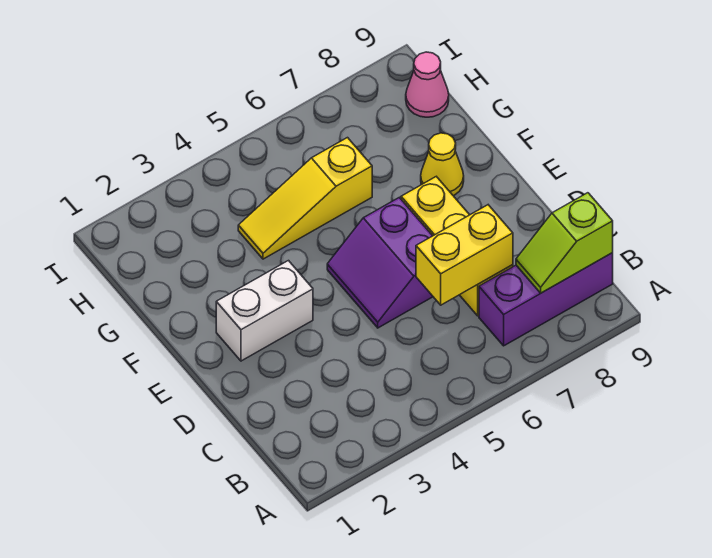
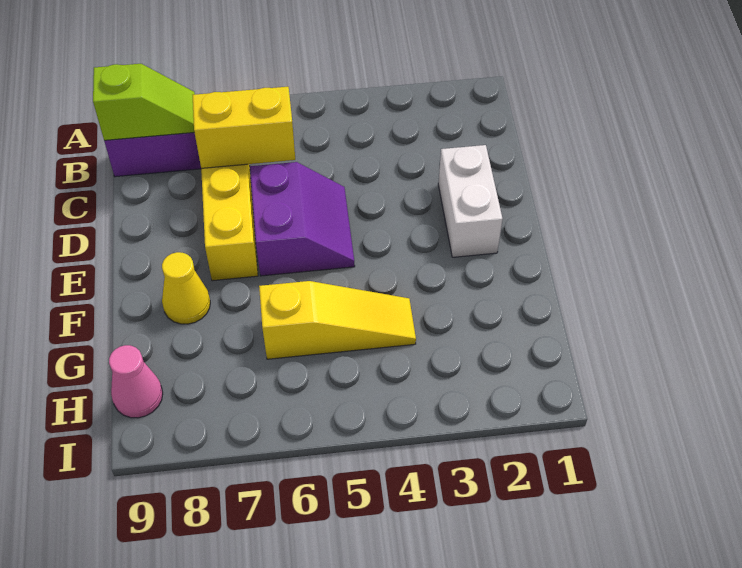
white 1x2 brick [216,261,313,361] -> white 1x2 brick turned to [438,145,502,257]

